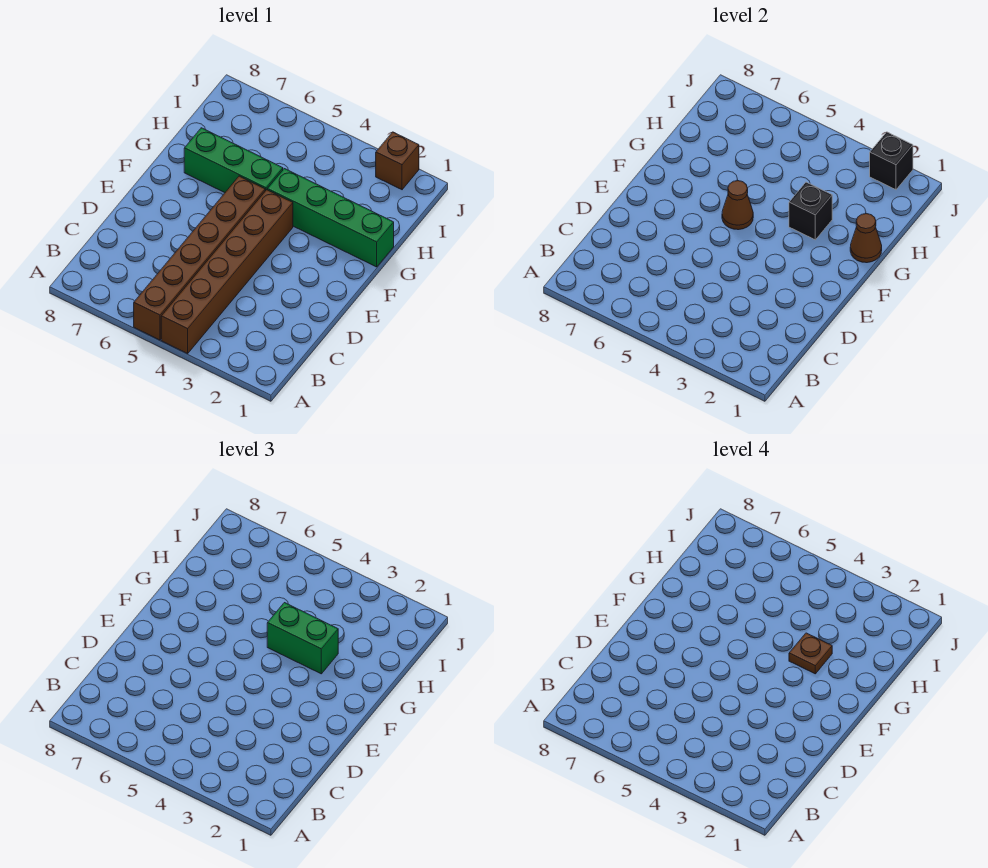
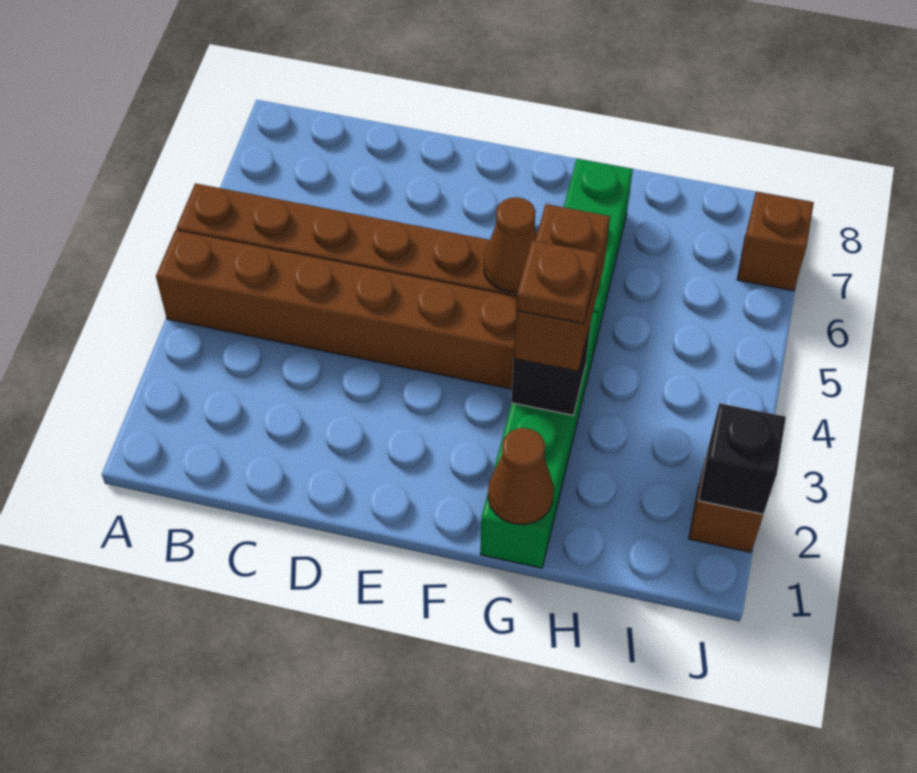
green 1x2 brick [267,603,338,674] -> brown 1x2 brick [514,204,610,371]
none -> brown 1x1 brick [737,192,814,291]

